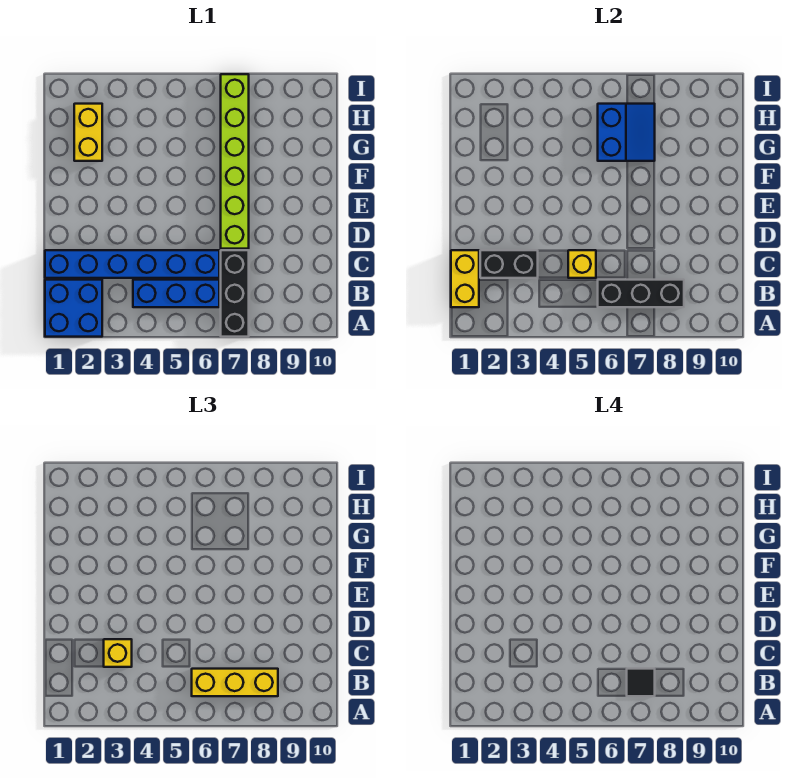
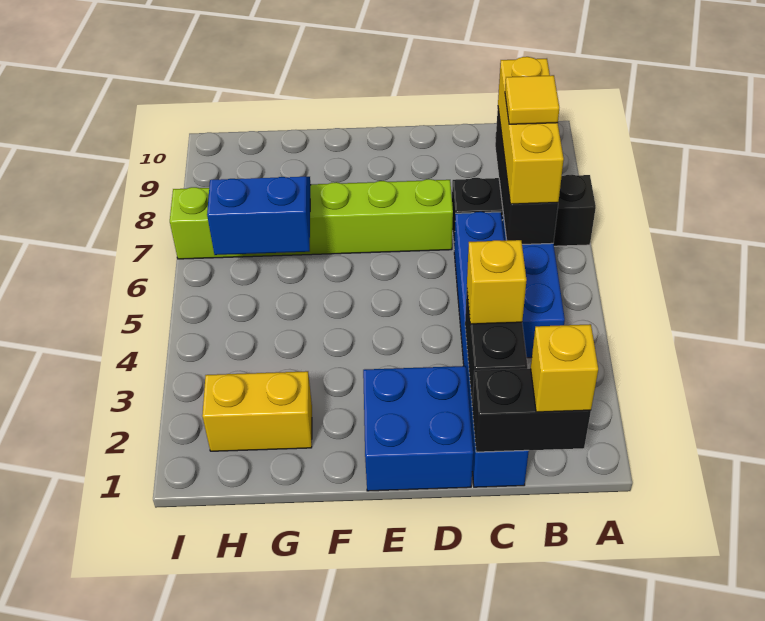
blue 2x2 brick [45,280,102,337] -> blue 2x2 brick moved to [363,366,473,491]
yellow 1x2 brick [451,250,479,307] -> black 1x2 brick [472,368,591,452]
black 1x1 tile [627,669,655,696] -> yellow 1x1 tile [505,75,559,124]
yellow 1x1 brick [568,250,596,278] -> yellow 1x1 brick moved to [531,324,598,412]

